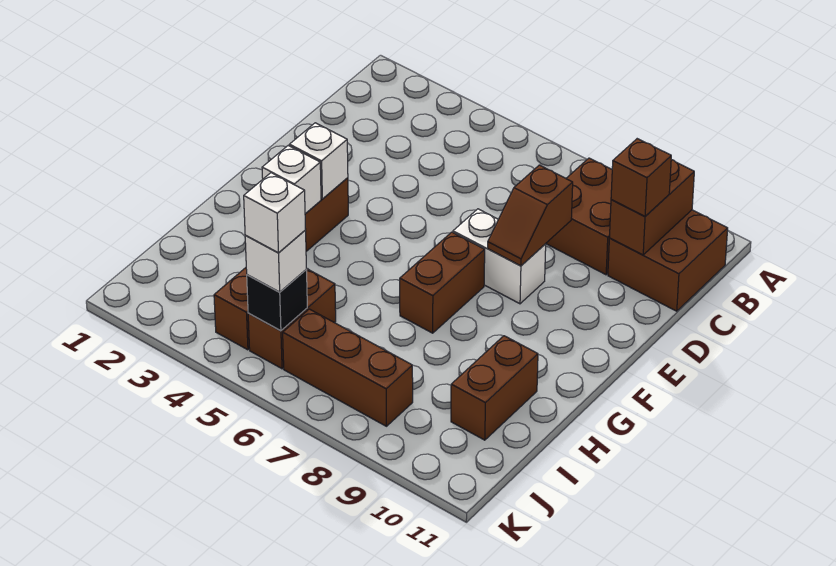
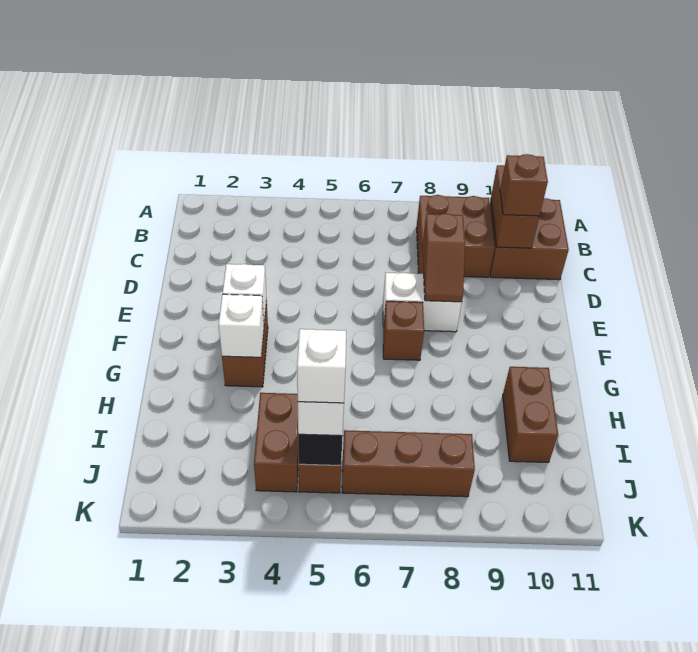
brown 1x2 brick [400,232,485,333] -> brown 1x1 brick [383,301,424,360]

